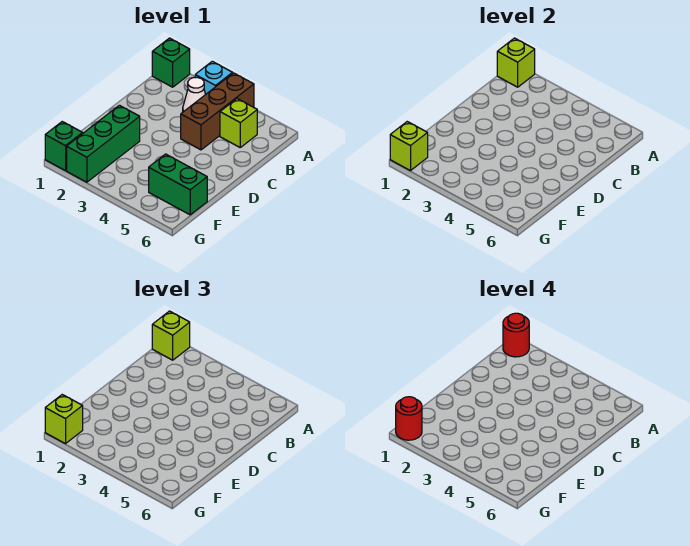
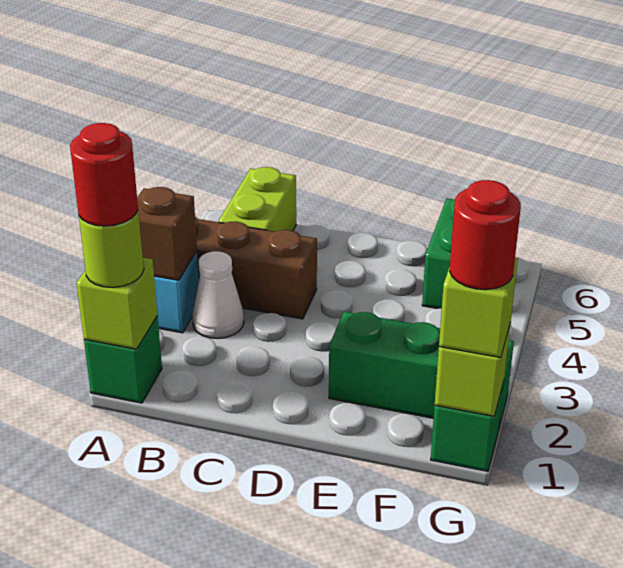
lime 1x1 brick [152,311,190,360] -> lime 1x1 round brick [79,211,144,287]
none -> brown 1x1 brick [137,187,197,280]
lime 1x1 brick [220,99,257,147] -> lime 1x2 brick [219,167,296,232]

